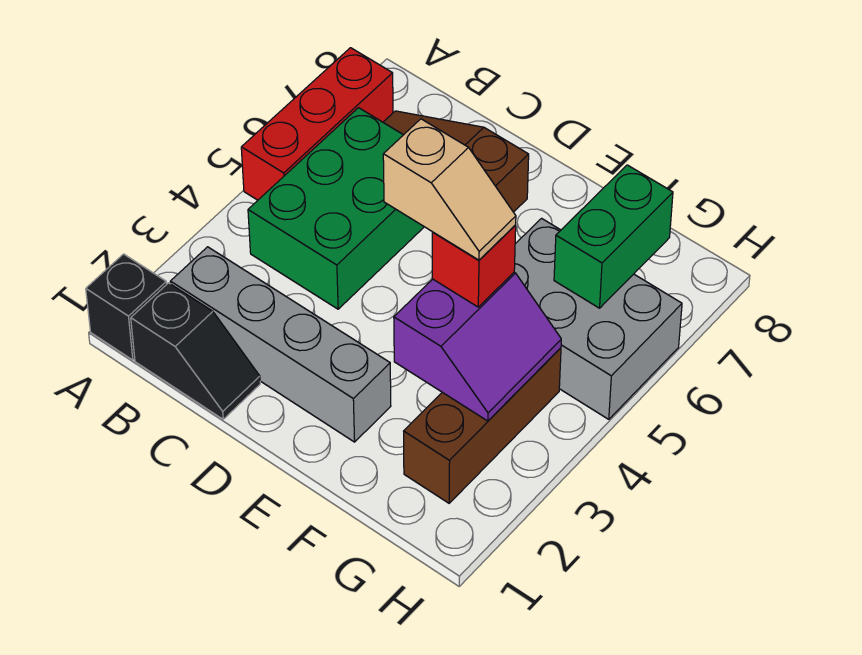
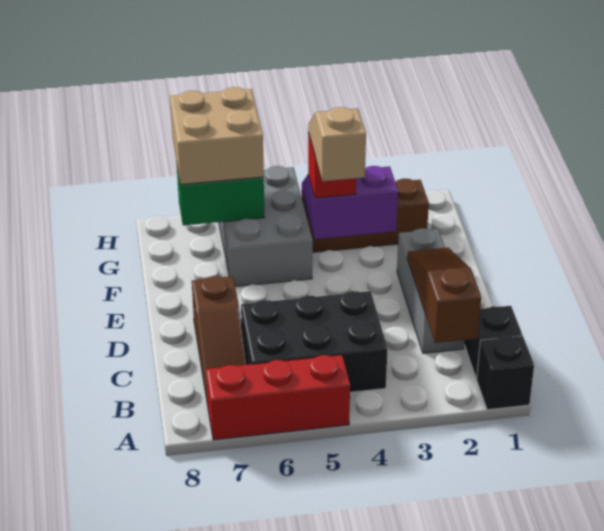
grey 1x4 brick [170,247,391,442] -> grey 1x3 brick [397,228,465,353]
none -> brown 1x3 slope [407,247,481,343]
green 2x3 brick [248,108,424,309] -> black 2x3 brick [241,291,388,392]
none -> tan 2x2 brick [170,87,264,185]

